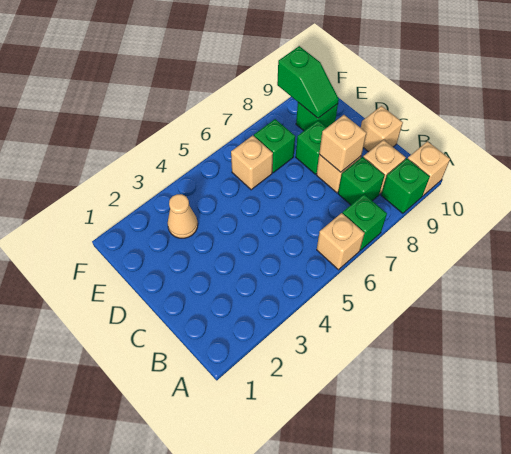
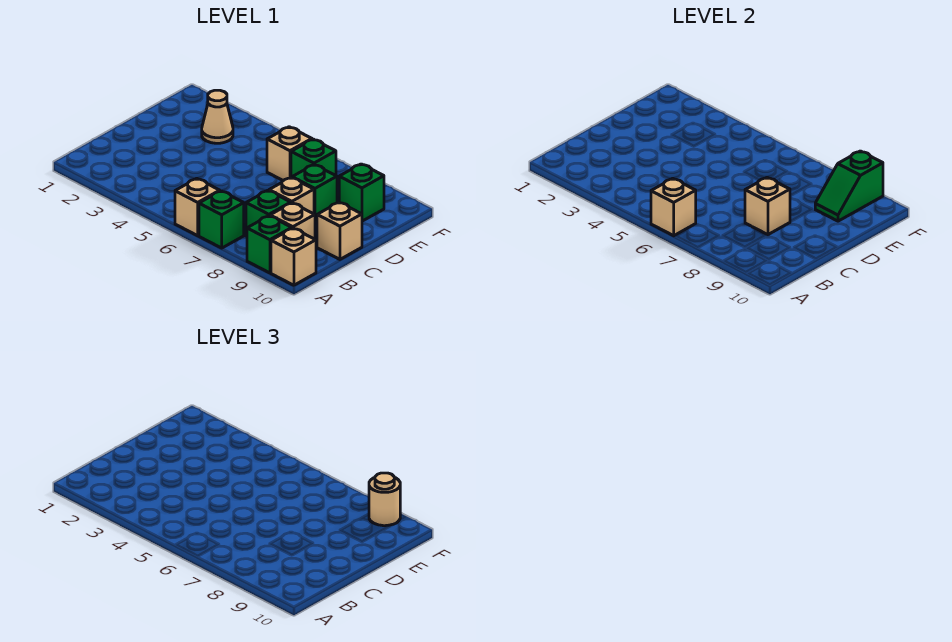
none -> tan 1x1 brick [651,178,696,236]
none -> tan 1x1 round brick [369,473,400,526]

